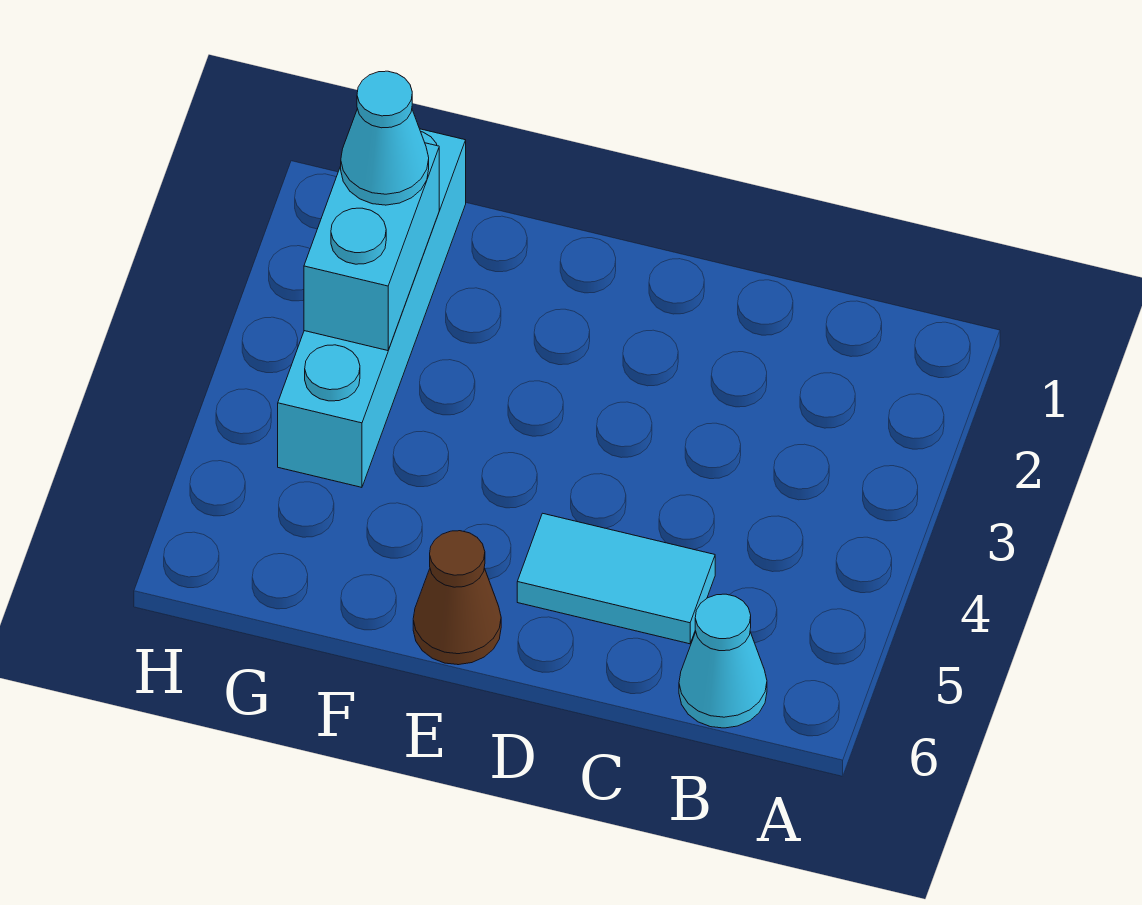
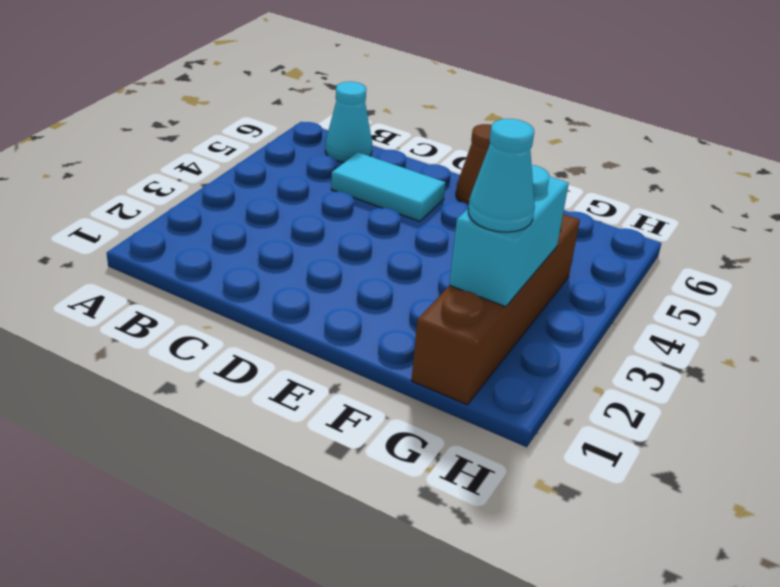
cyan 1x4 brick [278,129,466,487] -> brown 1x4 brick [411,214,580,405]

